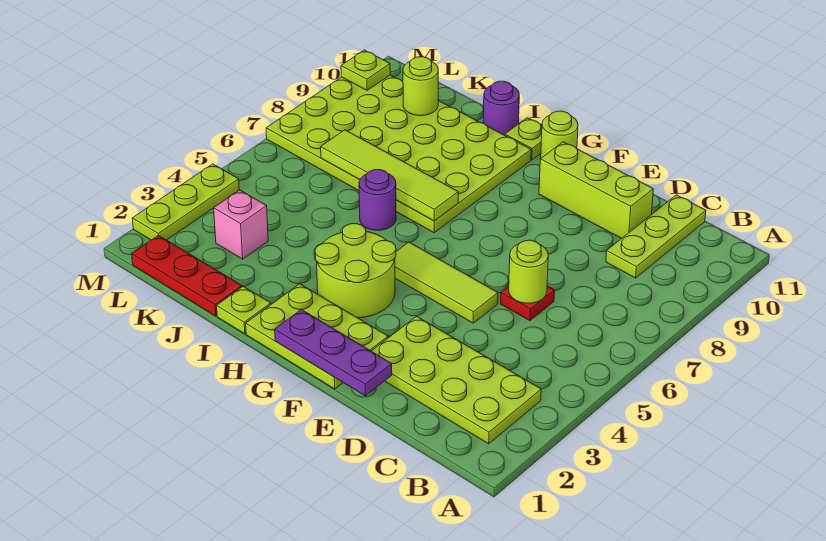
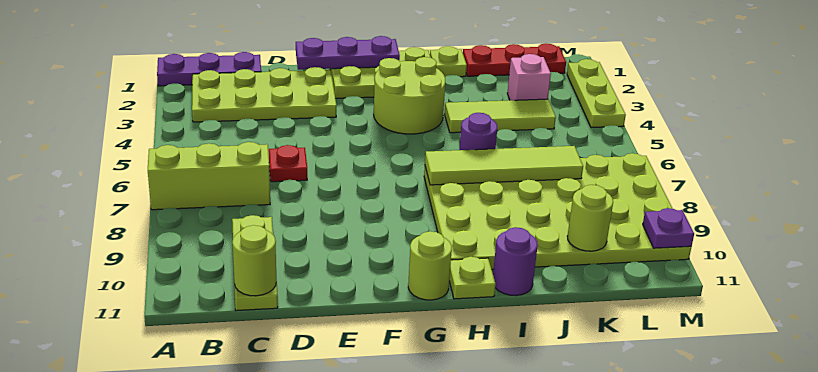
none -> purple 1x3 plate [157,52,261,86]
lime 1x1 round brick [509,240,548,303] -> lime 1x1 round brick moved to [232,225,276,296]
lime 1x3 brick [539,142,653,238] -> lime 1x3 brick moved to [148,142,270,210]
lime 1x3 tile [395,242,498,323] -> lime 1x3 tile moved to [445,99,556,133]
lime 1x1 plate [341,50,390,90] -> purple 1x1 plate [643,208,694,248]

